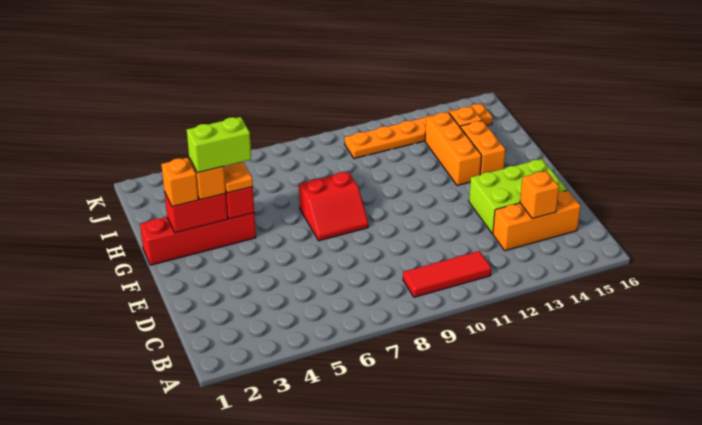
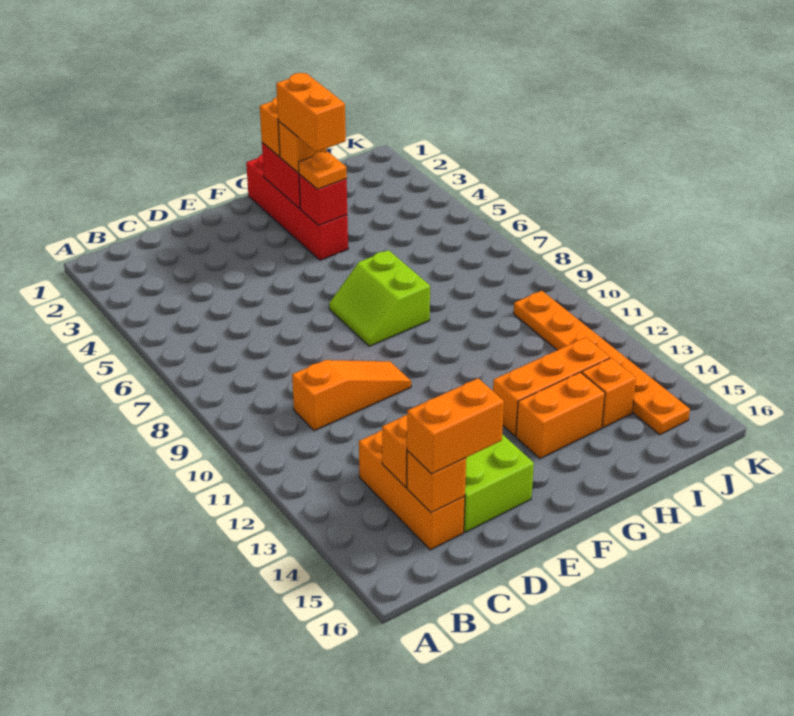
red 1x3 tile [403,251,491,297] -> none
none -> orange 1x3 slope [292,360,411,431]
none -> orange 1x1 brick [407,451,466,513]
none -> orange 1x2 brick [407,378,504,474]
red 2x2 slope [299,172,368,241] -> lime 2x2 slope [329,250,430,346]
lime 1x2 brick [187,117,251,173] -> orange 1x2 brick [276,73,346,152]

